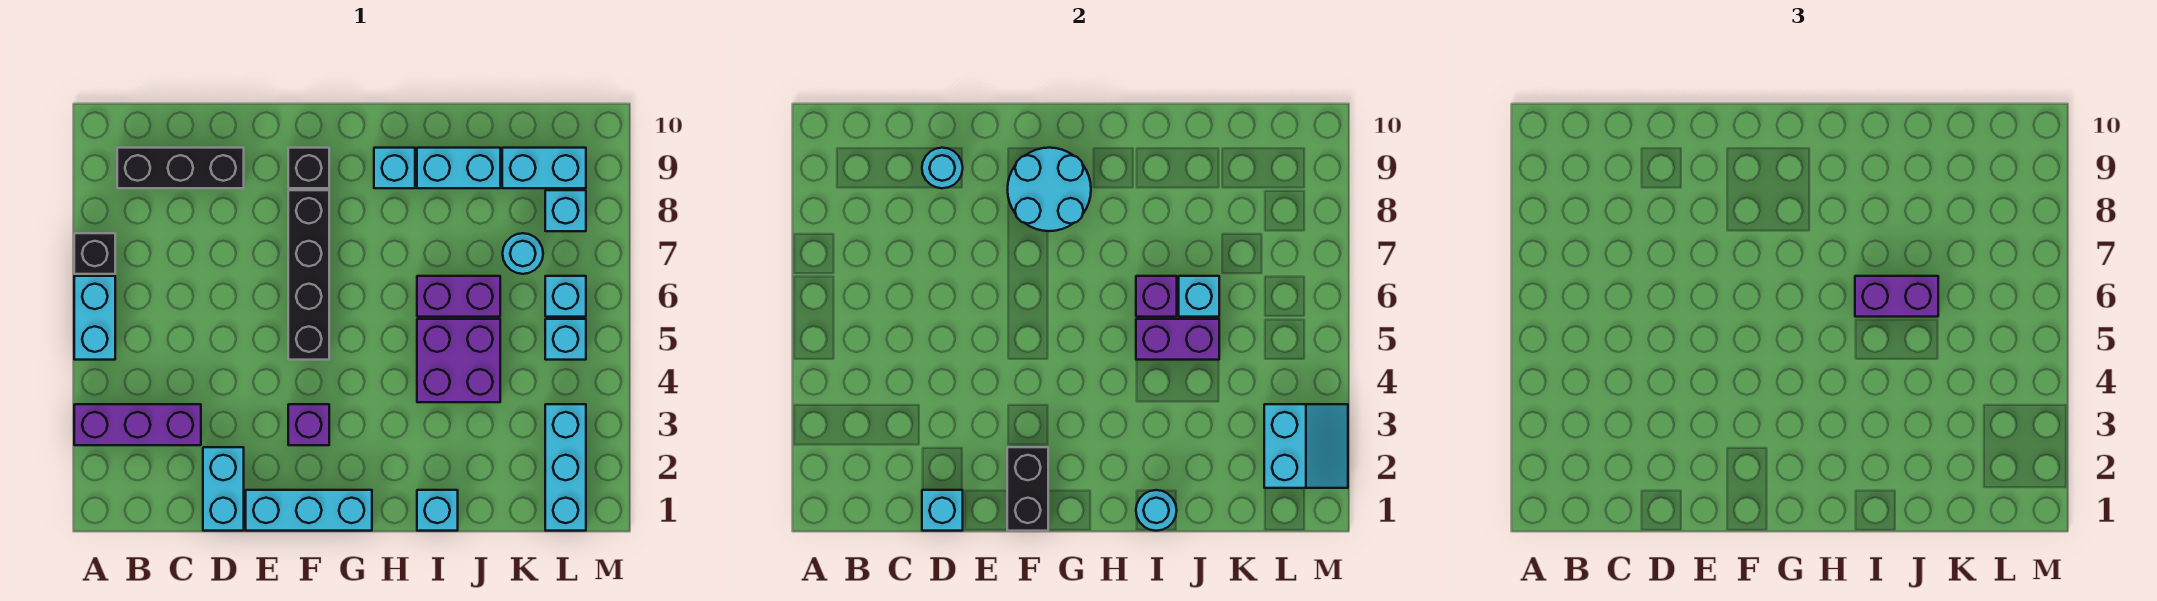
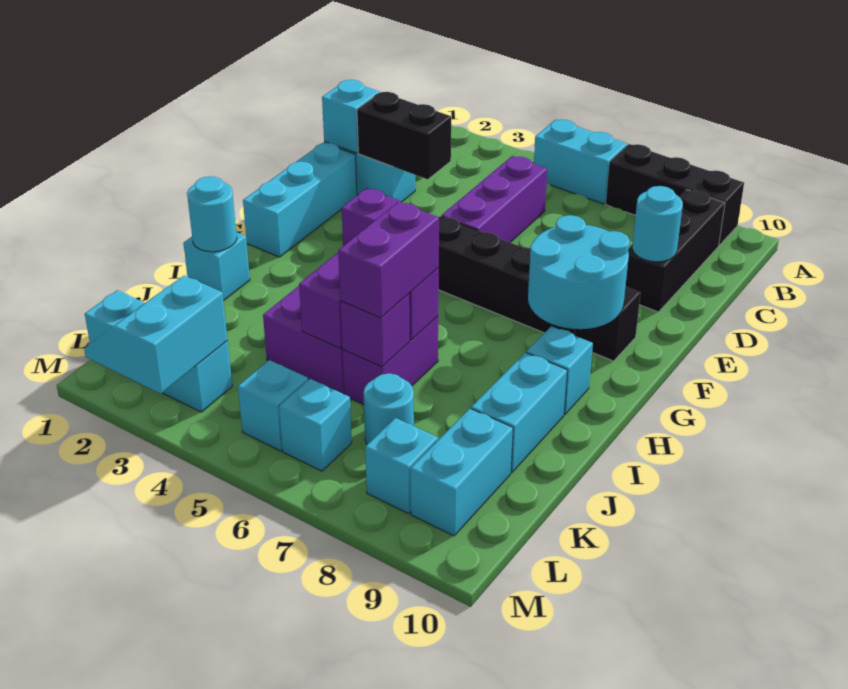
purple 1x3 brick [74,404,201,445] -> purple 1x3 brick moved to [442,156,547,242]
black 1x1 brick [74,233,115,274] -> black 1x3 brick [606,144,744,245]
black 1x2 brick [1007,447,1048,531] -> black 1x2 brick moved to [357,92,451,179]
cyan 1x1 brick [1179,276,1219,317] -> purple 1x1 brick [340,294,410,367]
cyan 2x2 slope [1264,404,1348,488] -> cyan 2x2 slope turned to [84,276,227,394]

